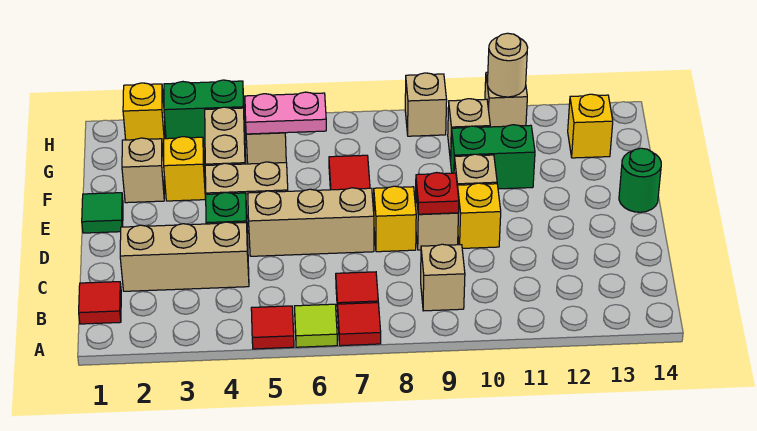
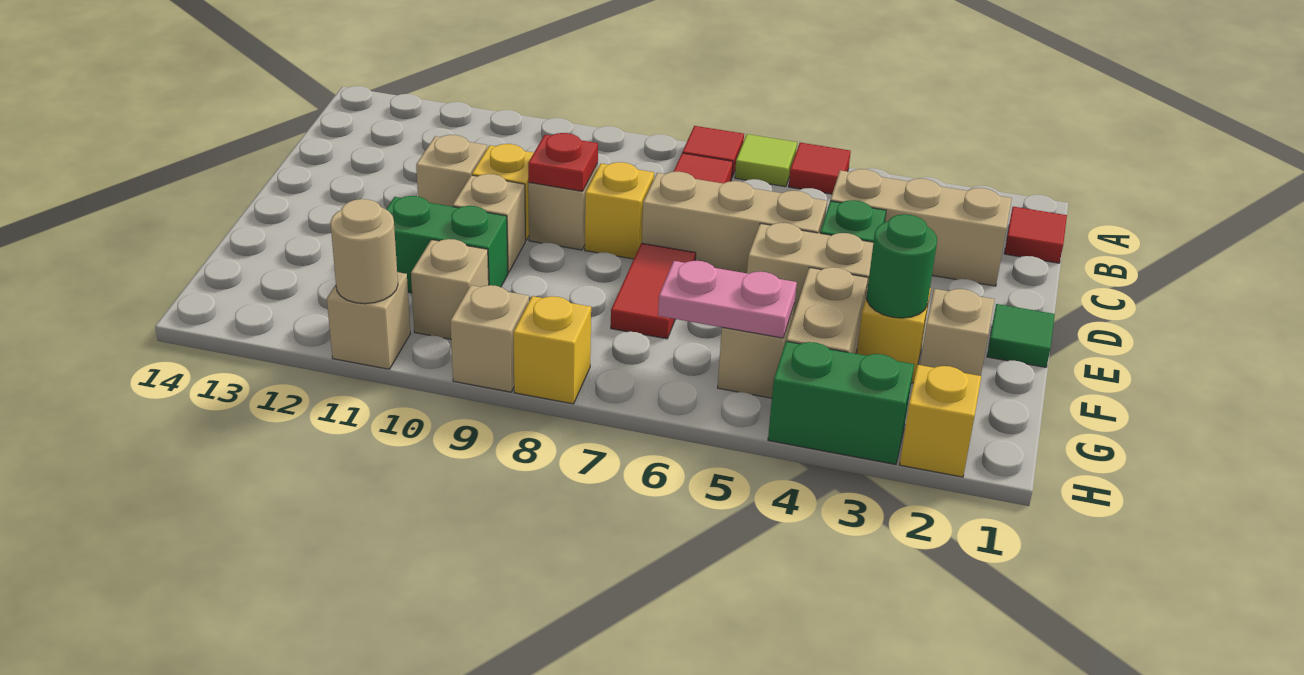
tan 1x1 brick [421,244,465,311] -> tan 1x1 brick moved to [416,135,487,207]
green 1x1 round brick [619,148,661,212] -> green 1x1 round brick moved to [867,214,937,318]
yellow 1x1 brick [568,94,613,158] -> yellow 1x1 brick moved to [513,296,591,404]

